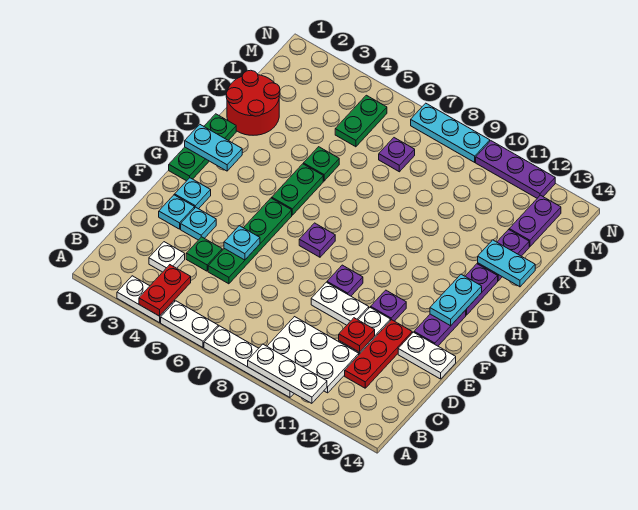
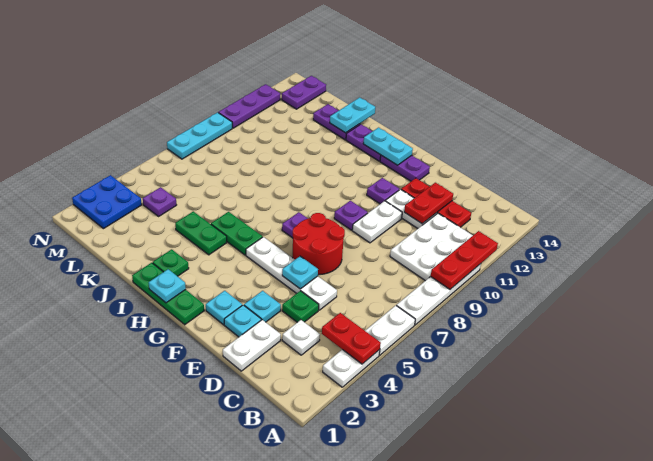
white 1x3 plate [248,344,327,403] -> red 1x3 plate [431,231,498,289]
green 1x4 plate [208,198,292,284] -> white 1x4 plate [246,237,337,310]
red 1x1 plate [339,318,375,352] -> red 1x2 plate [404,183,453,224]
white 1x2 plate [398,332,456,379] -> white 1x2 plate moved to [223,320,281,371]
cyan 1x2 plate [185,125,242,171] -> cyan 1x1 plate [149,269,186,303]
red 2x2 round brick [226,70,280,135] -> red 2x2 round brick moved to [293,213,345,275]
green 1x1 plate [303,147,339,181] -> green 1x1 plate moved to [153,249,189,276]
green 1x2 plate [335,95,387,147] -> green 1x2 plate moved to [175,211,227,255]
purple 1x1 plate [379,138,415,172] -> purple 1x1 plate moved to [143,187,176,216]
purple 1x2 plate [509,195,561,247] -> purple 1x2 plate turned to [282,76,326,109]
none -> blue 2x2 plate [72,175,142,229]

